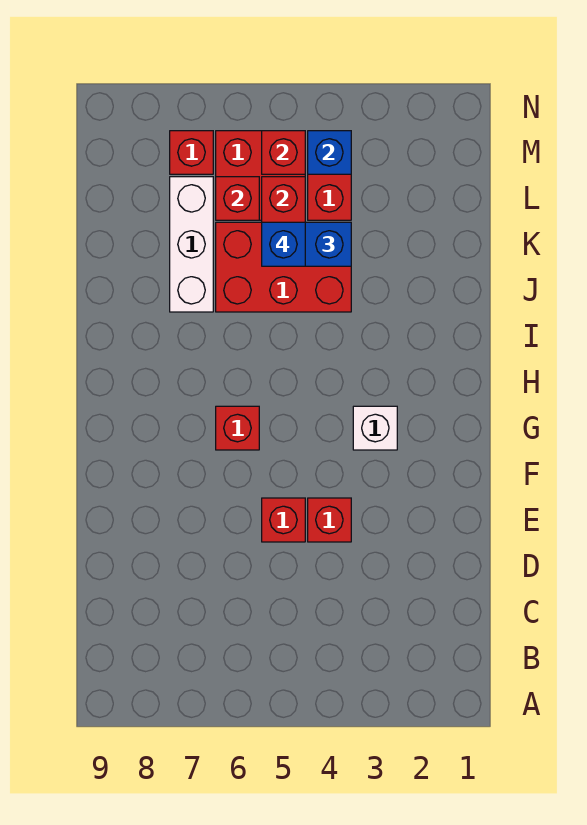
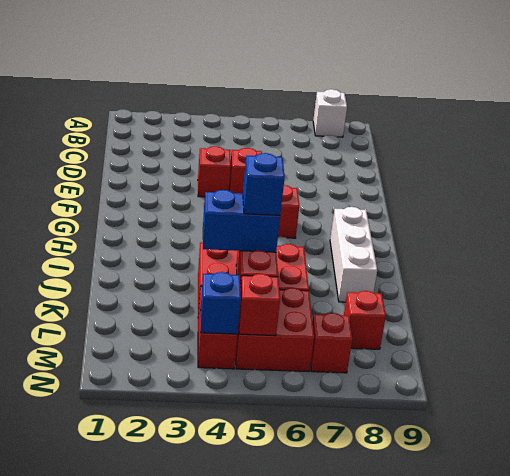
white 1x1 brick [353,406,397,450] -> white 1x1 brick moved to [313,89,347,137]
white 1x3 brick [170,177,213,312] -> white 1x3 brick moved to [330,207,377,302]
red 1x1 brick [216,177,259,220] -> red 1x1 brick moved to [344,291,386,349]

